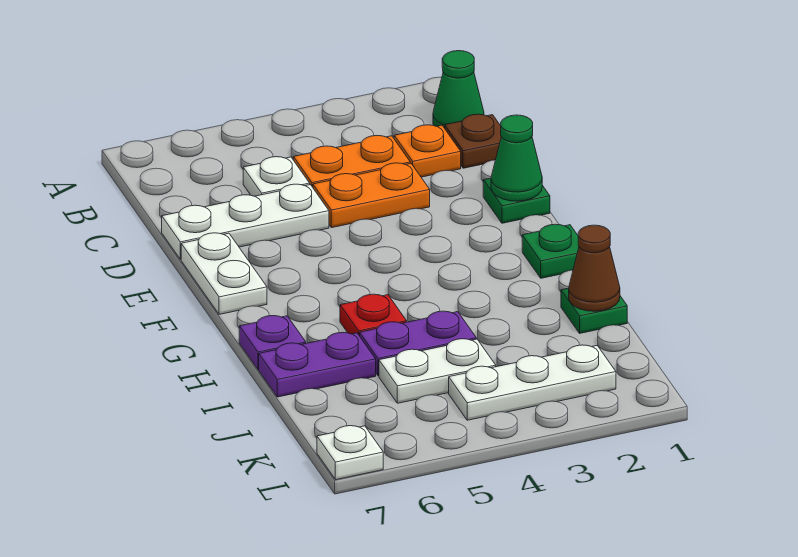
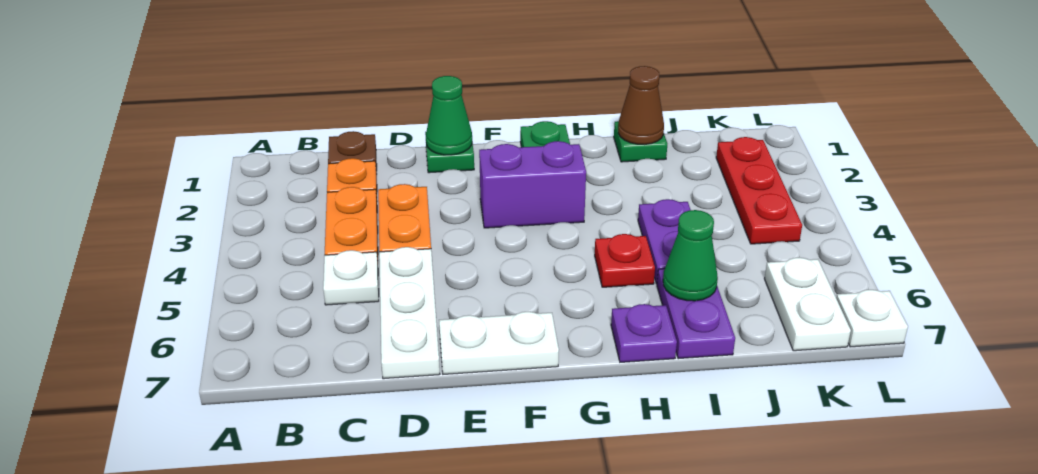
green 1x1 cone [433,51,484,128] -> green 1x1 cone moved to [663,210,718,301]
none -> purple 1x2 brick [479,141,586,228]
white 1x2 plate [379,339,496,403] -> white 1x2 plate moved to [765,258,851,351]
white 1x3 plate [449,345,616,420] -> red 1x3 plate [716,137,802,244]

